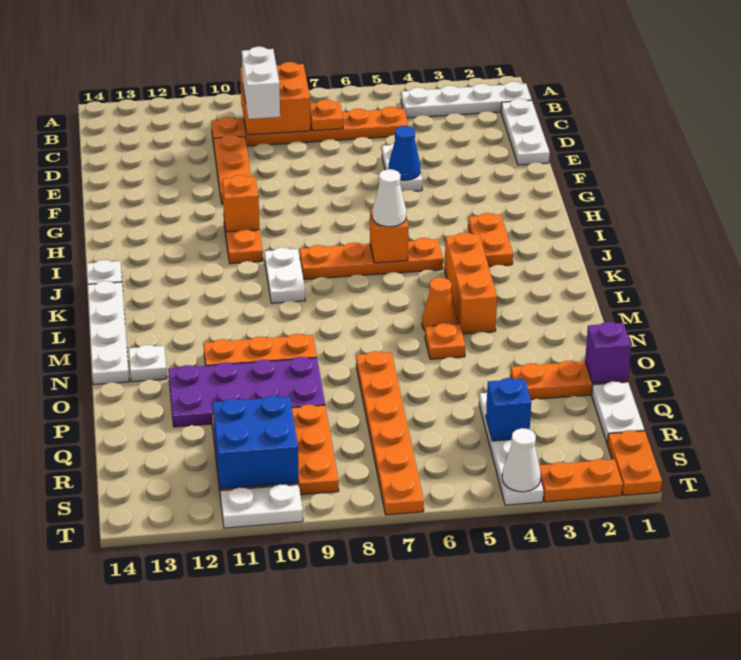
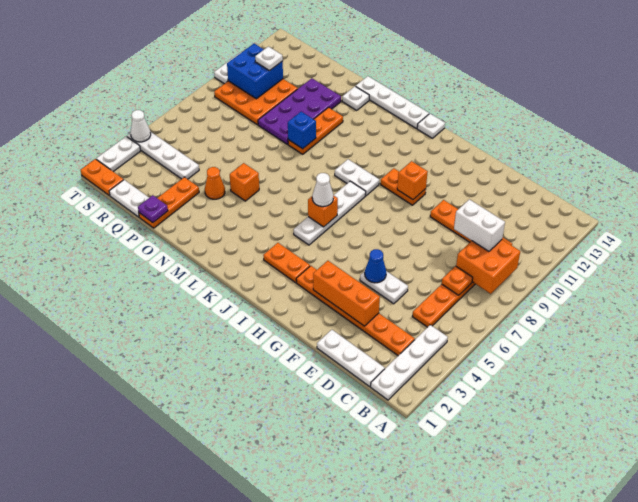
orange 1x4 plate [300,238,443,279] -> white 1x4 plate [294,181,366,245]
orange 1x3 brick [445,232,497,334] -> orange 1x3 brick moved to [313,261,380,326]
orange 1x1 cone [422,277,457,330] -> orange 1x1 cone moved to [205,167,225,199]
orange 1x1 plate [425,323,465,359] -> orange 1x1 brick [230,163,259,201]
orange 1x6 plate [356,351,424,515] -> orange 1x6 plate moved to [296,266,415,356]
purple 1x1 brick [585,322,631,383] -> purple 1x1 plate [138,195,168,223]
blue 1x1 brick [486,378,531,441] -> blue 1x1 brick moved to [288,112,316,149]
none -> white 1x1 plate [255,47,283,71]
orange 1x2 plate [539,459,623,502] -> white 1x2 plate [96,136,141,172]

